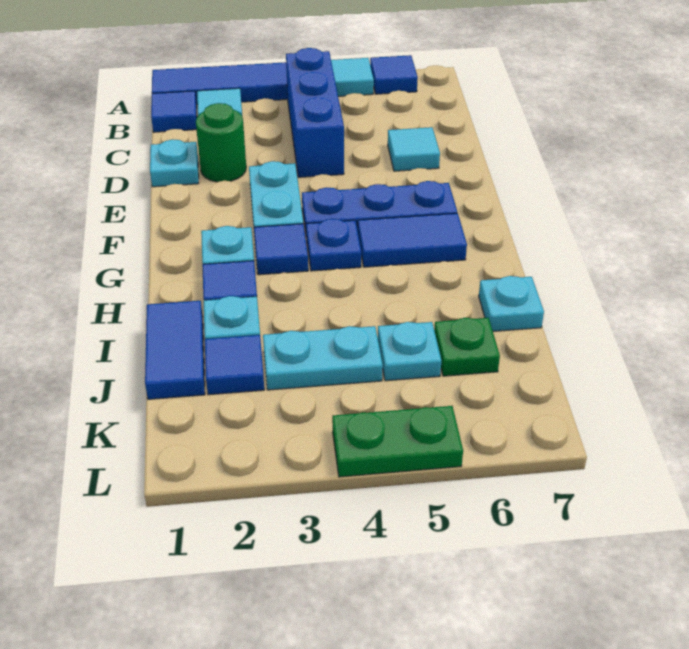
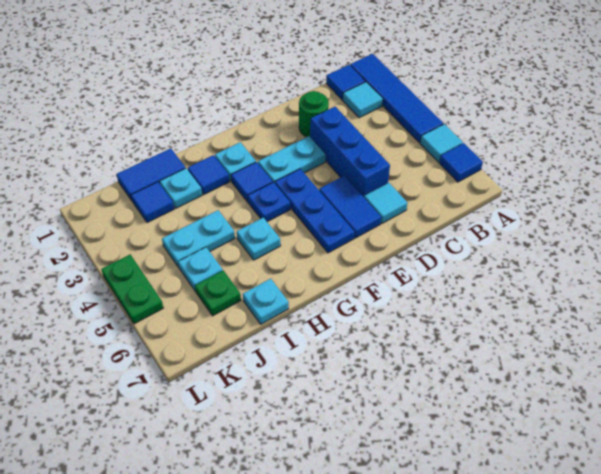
blue 1x3 brick [286,48,344,177] -> blue 1x3 brick turned to [310,107,390,197]
cyan 1x1 plate [150,139,199,187] -> cyan 1x1 plate moved to [237,218,281,260]
blue 1x2 tile [358,213,467,267] -> blue 1x2 tile moved to [319,176,381,238]
cyan 1x2 plate [263,326,383,390] -> cyan 1x2 plate turned to [162,210,235,267]

